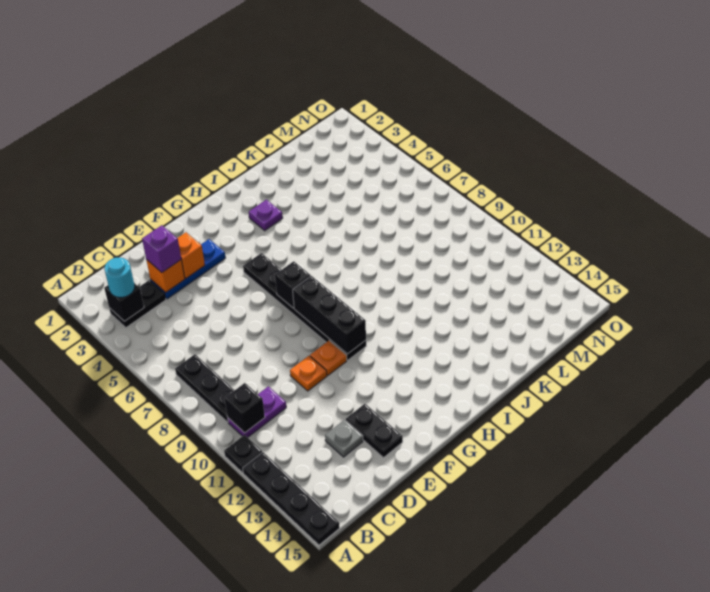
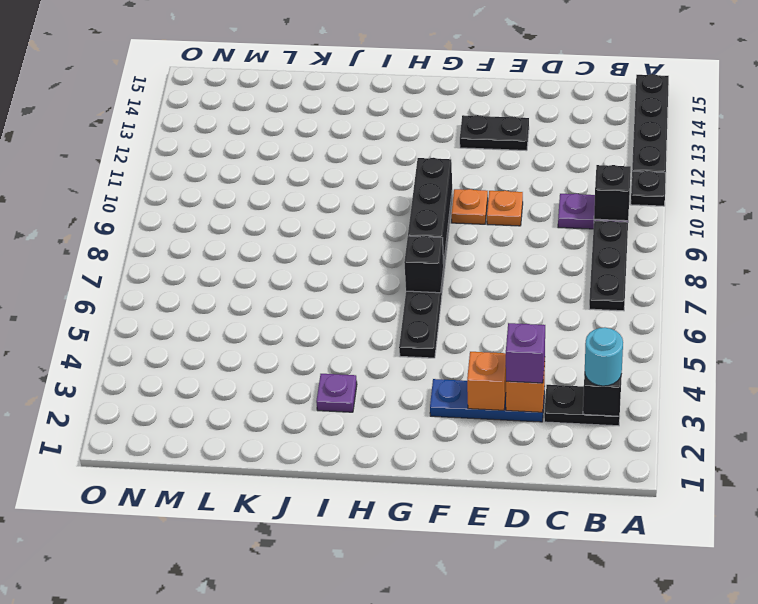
grey 1x1 plate [325,420,363,457] -> none
black 1x2 plate [346,404,403,458] -> black 1x2 plate turned to [460,115,529,151]

